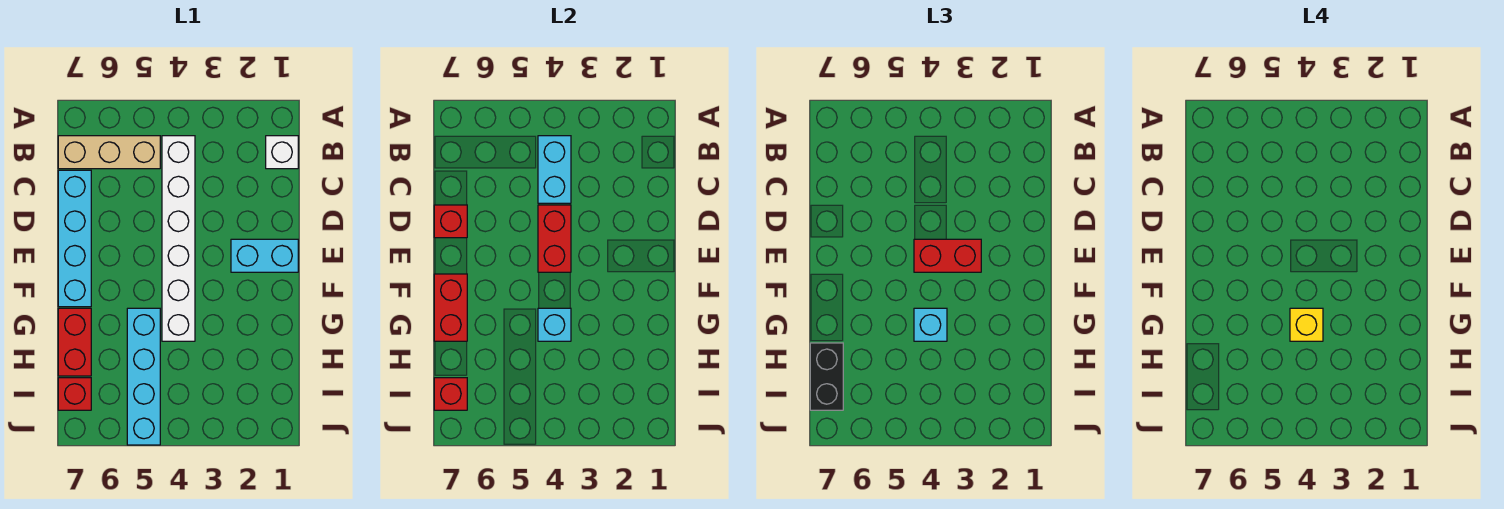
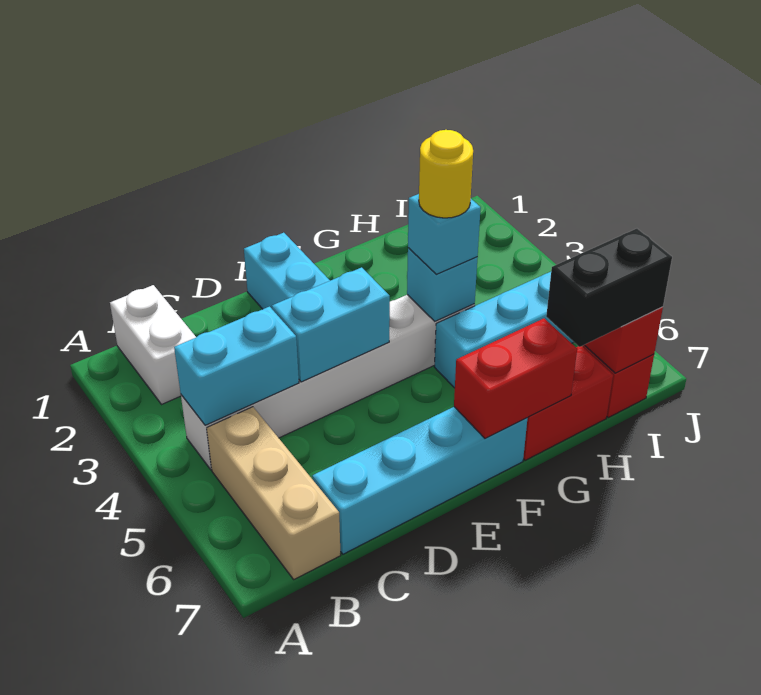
white 1x1 brick [266,136,298,169] -> white 1x2 brick [110,285,196,404]
red 1x2 brick [538,205,571,272] -> cyan 1x2 brick [272,267,390,382]
red 1x1 brick [434,205,467,238] -> none
red 1x2 brick [914,239,981,272] -> none
yellow 1x1 brick [1290,308,1323,341] -> yellow 1x1 round brick [419,130,473,218]

